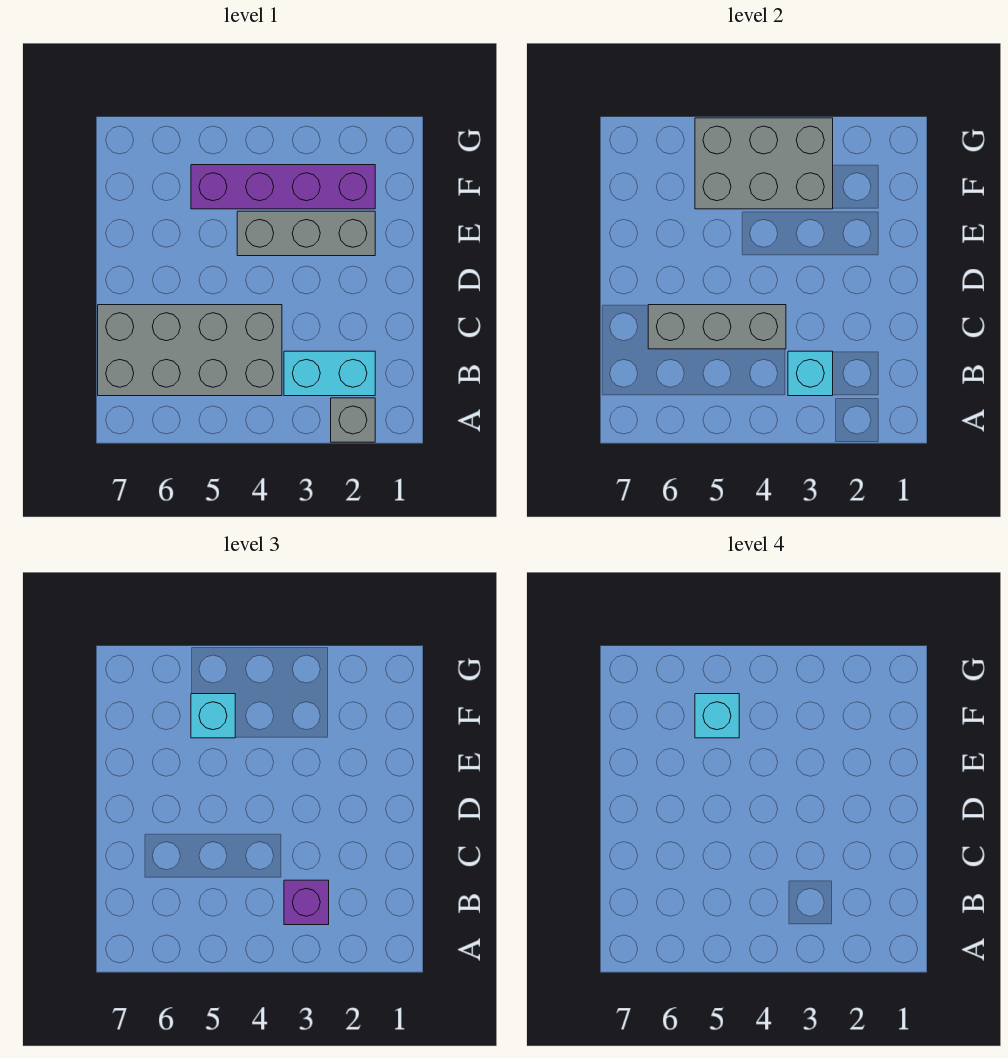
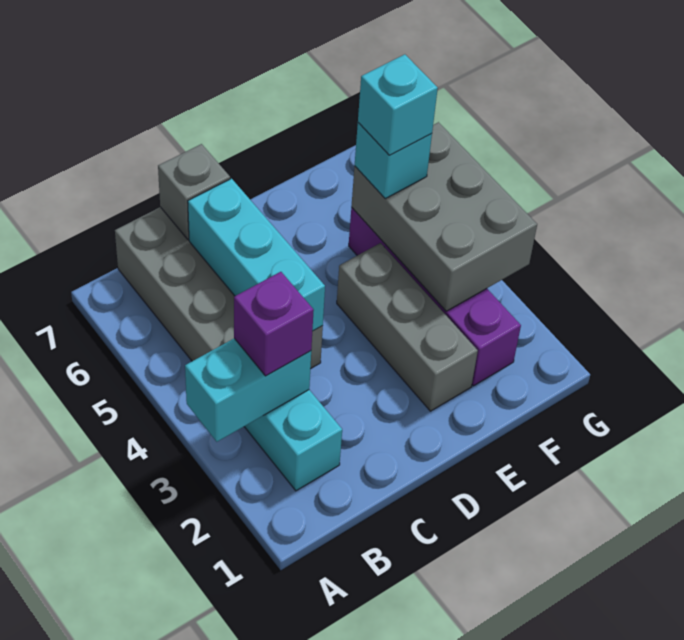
grey 1x1 brick [331,398,375,442] -> grey 1x1 brick moved to [158,144,230,239]
cyan 1x1 brick [788,351,833,396] -> cyan 1x2 brick [185,338,311,442]
grey 1x3 brick [648,305,786,349] -> cyan 1x3 brick [188,179,325,331]

